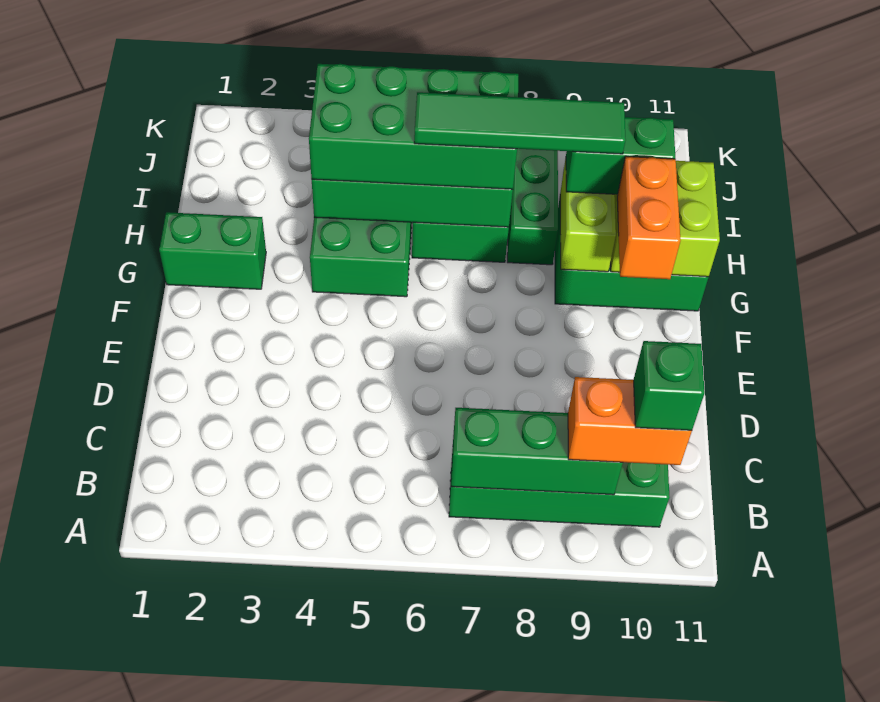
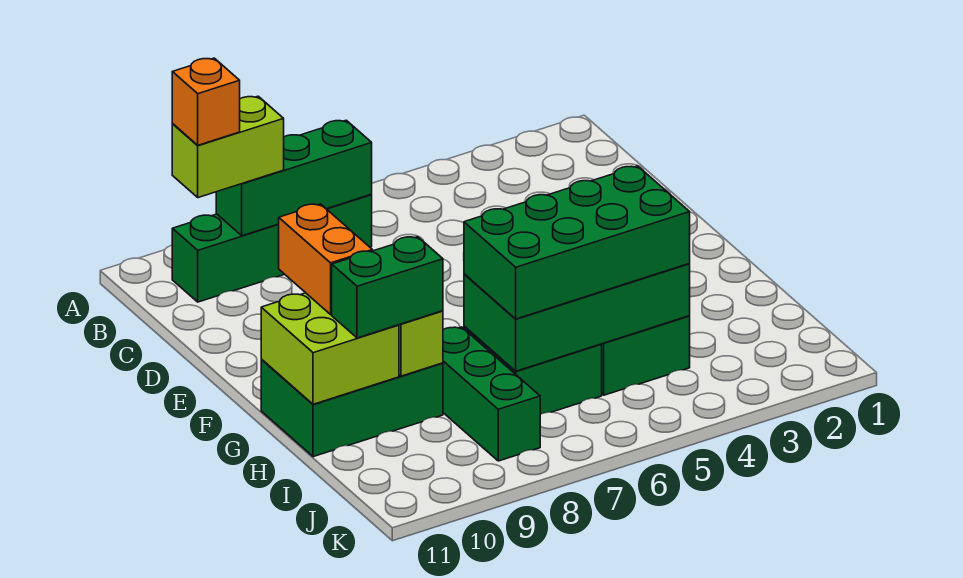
orange 1x2 brick [568,377,692,465] -> lime 1x2 brick [172,96,284,198]
green 1x1 brick [634,341,705,430] -> orange 1x1 brick [172,58,240,145]
green 1x2 brick [159,212,266,289] -> none
green 1x4 tile [414,92,626,154] -> none

